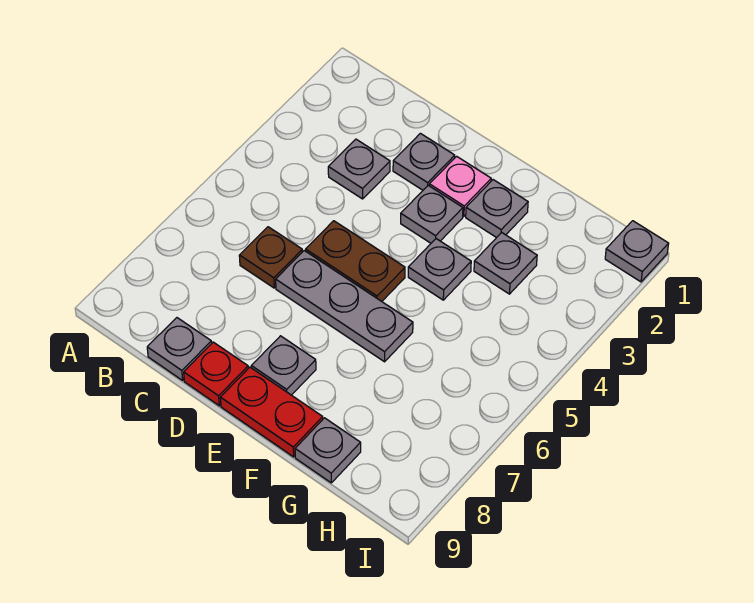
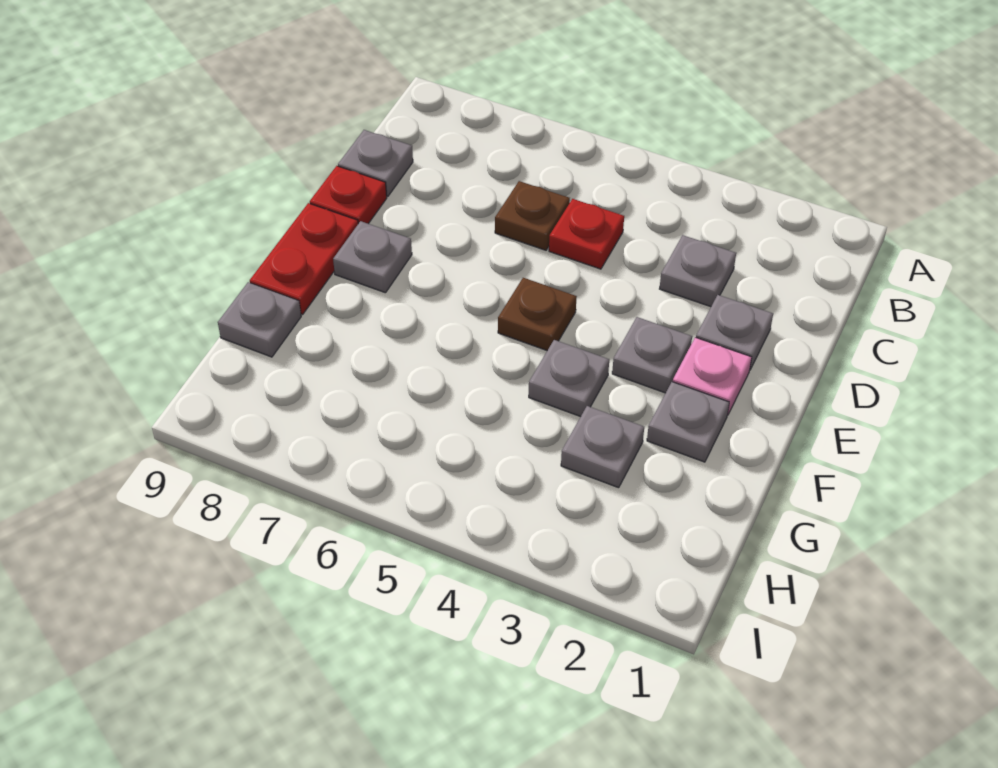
none -> red 1x1 plate [549,199,624,269]
brown 1x2 plate [306,221,405,301] -> brown 1x1 plate [498,278,577,351]
grey 1x3 plate [276,251,413,362] -> none
grey 1x1 plate [605,221,669,282] -> none

